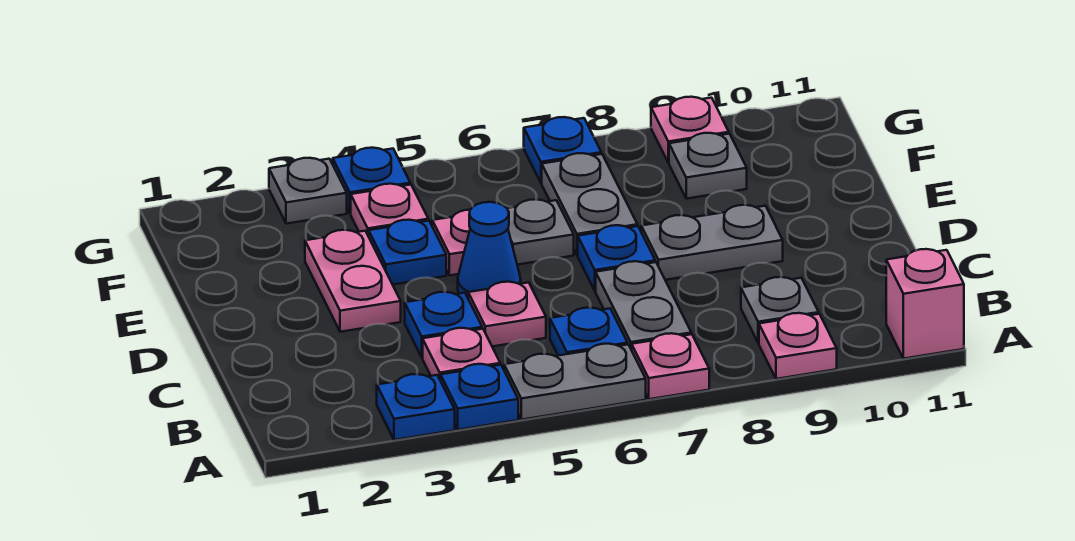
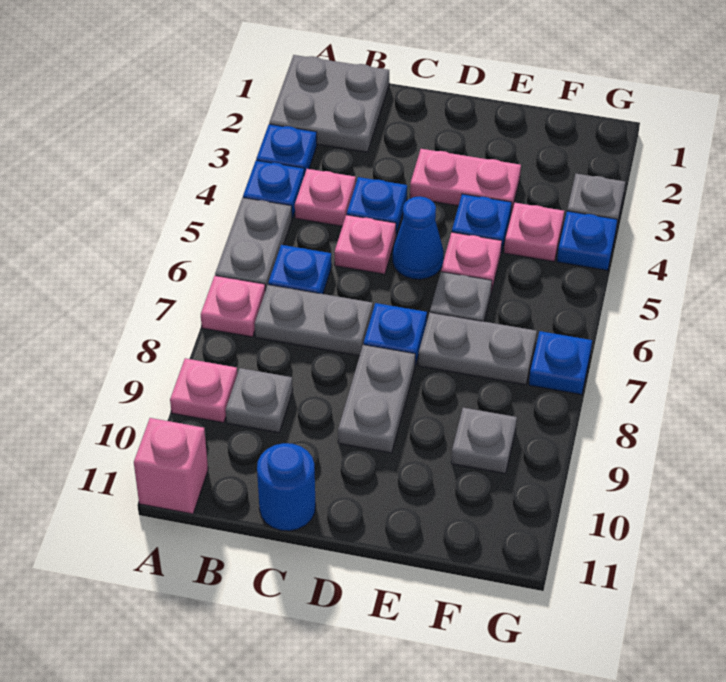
none -> grey 2x2 plate [269,55,389,152]
none -> blue 1x1 round brick [257,443,316,531]
pink 1x1 plate [651,97,729,163] -> none

